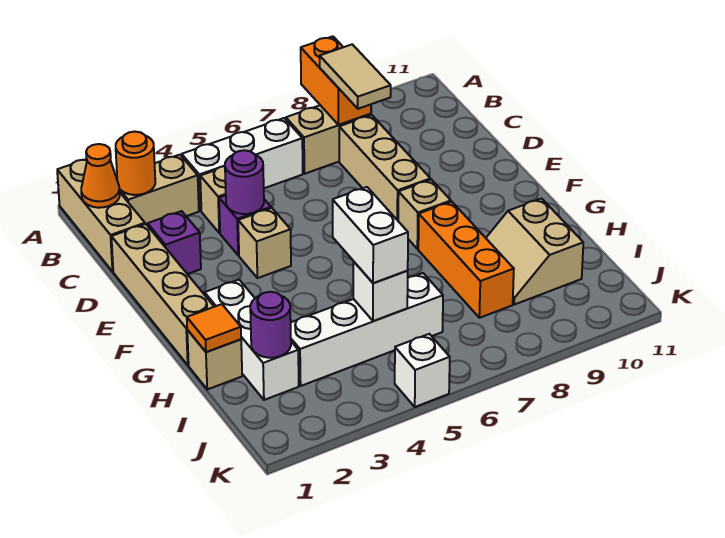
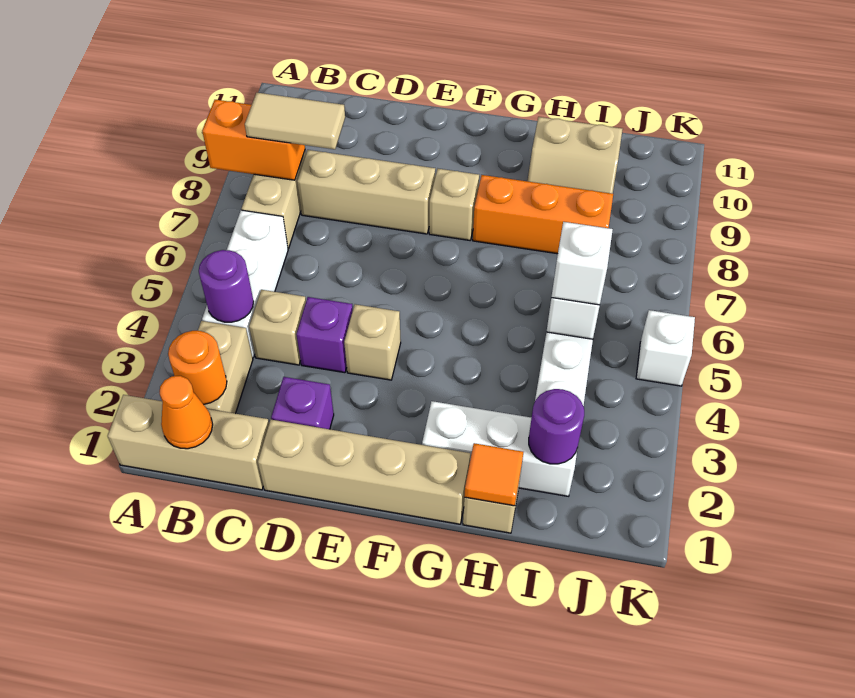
purple 1x1 round brick [225,150,264,214] -> purple 1x1 round brick moved to [199,250,254,322]
white 1x2 brick [333,187,408,283] -> white 1x1 brick [551,222,613,305]

